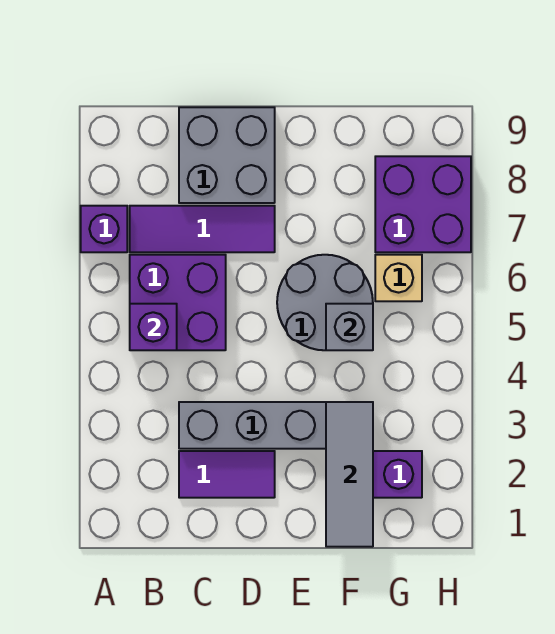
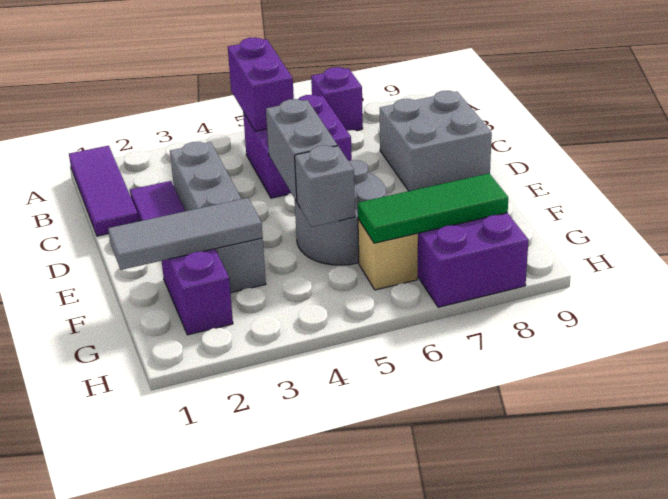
purple 1x1 brick [130,304,177,350] -> purple 1x2 brick [228,37,294,131]
purple 1x3 tile [130,206,275,252] -> purple 1x3 tile moved to [69,146,139,236]
none -> grey 1x2 brick [266,99,337,201]
none -> green 1x3 tile [358,174,508,243]

